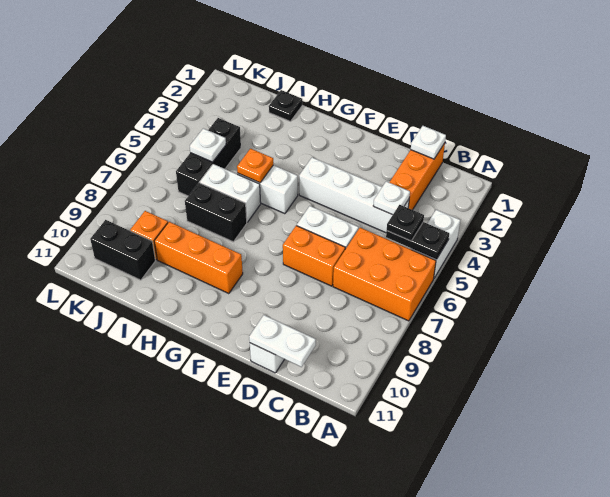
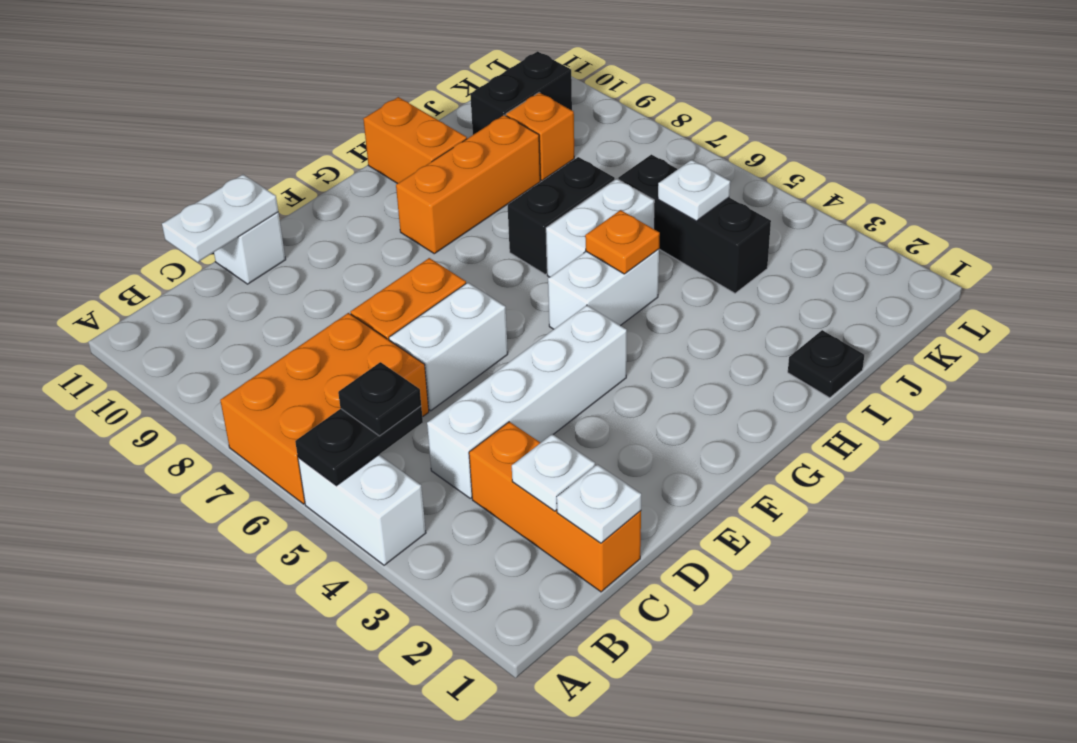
white 1x1 plate [373,181,410,215] -> white 1x1 plate moved to [512,434,595,511]
none -> orange 1x2 brick [363,97,467,184]

